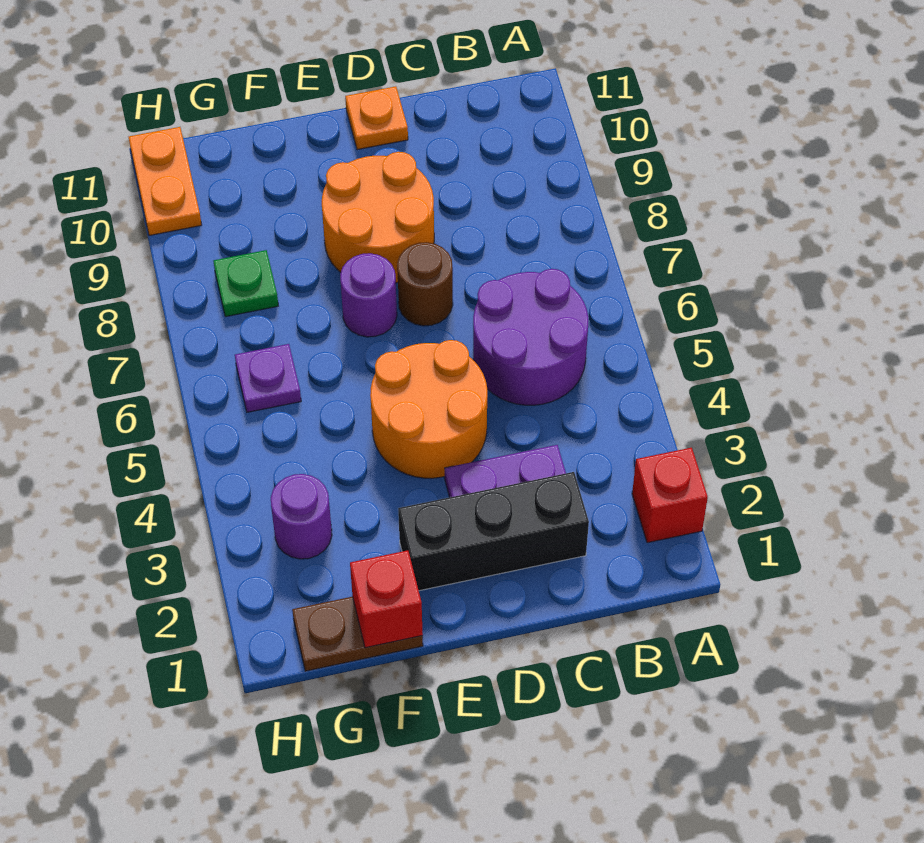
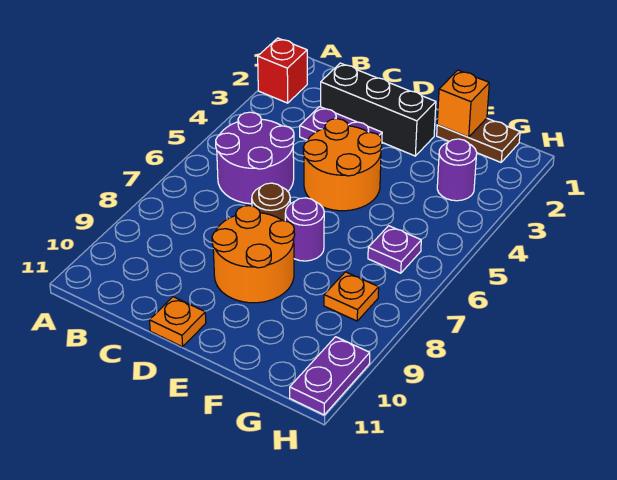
red 1x1 brick [350,550,423,648] -> orange 1x1 brick [437,70,489,137]
green 1x1 plate [214,250,278,317] -> orange 1x1 plate [324,272,379,321]
orange 1x2 plate [129,127,202,236] -> purple 1x2 plate [290,337,370,415]

